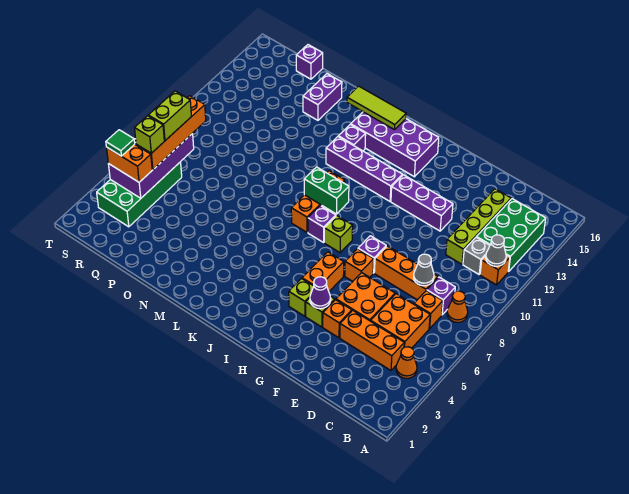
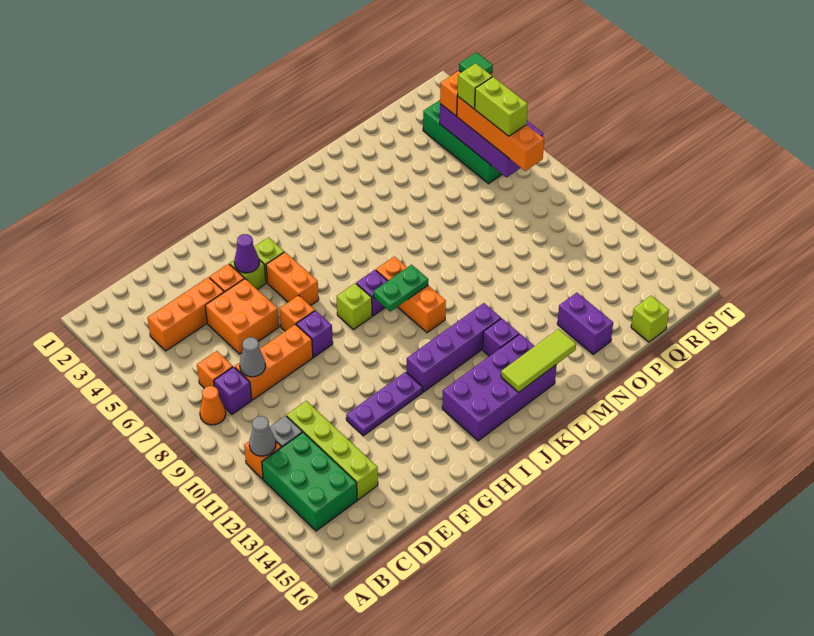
orange 1x1 cone [396,347,417,378] -> none
orange 2x2 brick [371,294,430,348] -> none
purple 1x3 brick [391,175,453,231] -> purple 1x3 plate [346,372,423,436]
green 1x2 brick [304,167,349,214] -> green 1x2 plate [373,265,428,312]
purple 1x1 brick [296,45,323,79] -> lime 1x1 brick [631,296,669,342]

